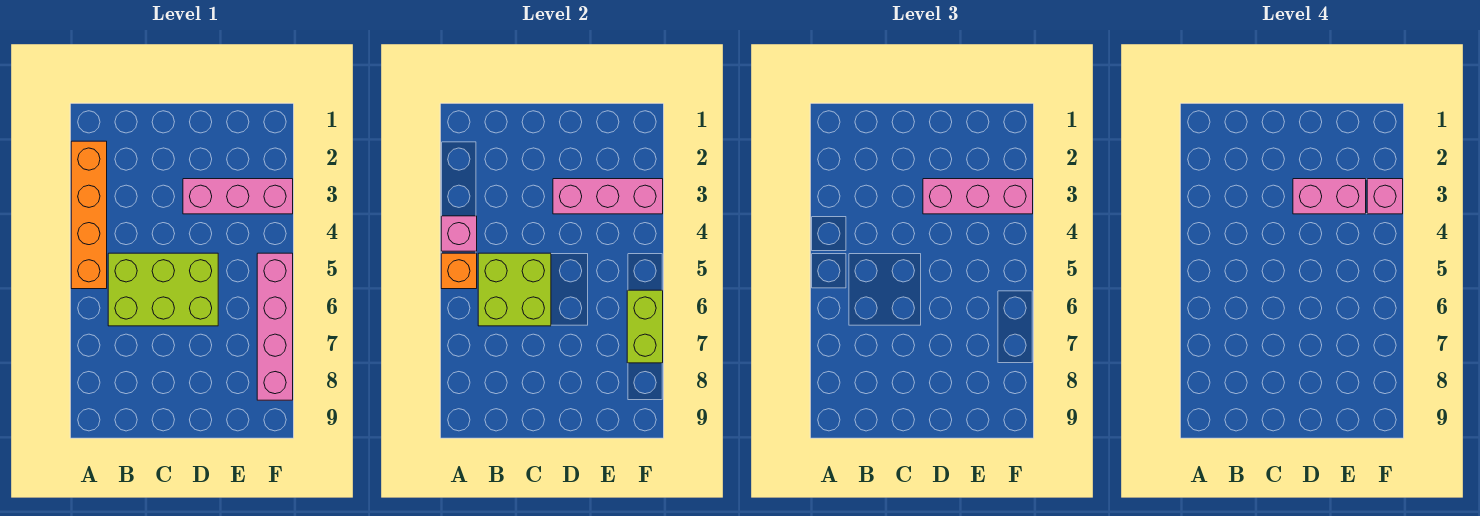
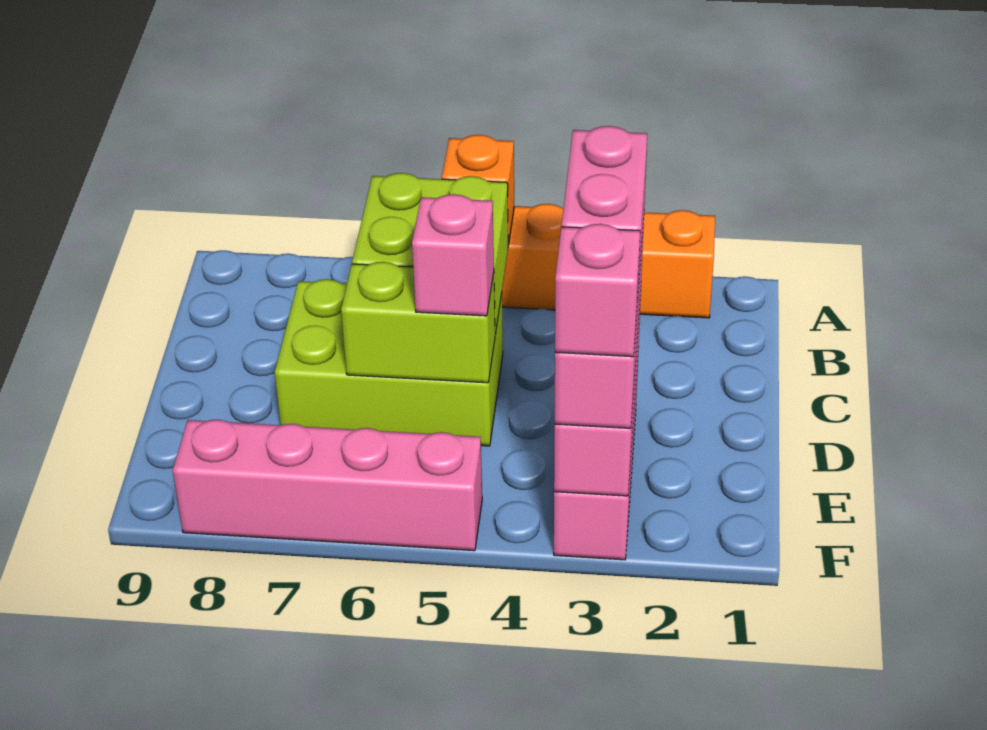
pink 1x1 brick [441,216,477,251] -> pink 1x1 brick moved to [412,194,494,316]
lime 2x3 brick [108,253,218,326] -> lime 2x3 brick turned to [275,279,503,446]
lime 1x2 brick [627,290,663,363] -> lime 1x2 brick moved to [341,262,495,383]

